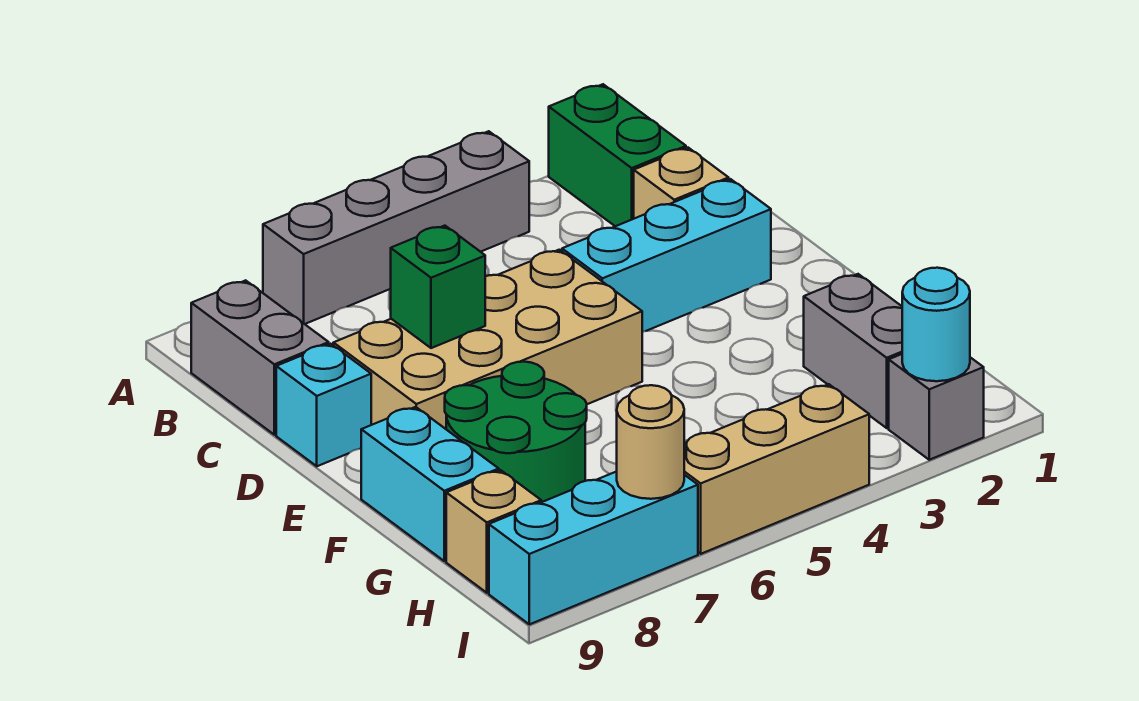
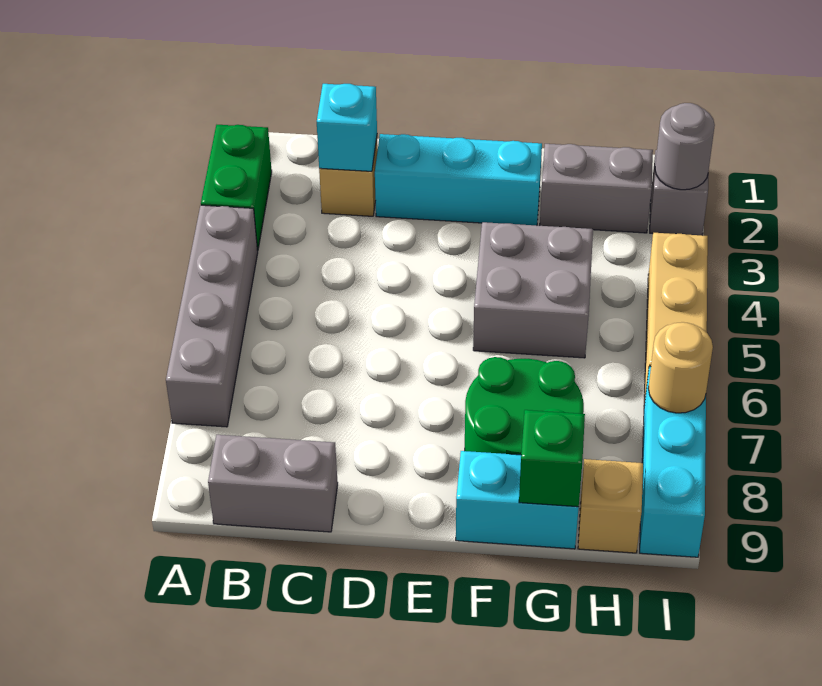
green 1x2 brick [549,84,686,226] -> green 1x2 brick turned to [201,125,272,250]
cyan 1x3 brick [562,179,771,332] -> cyan 1x3 brick turned to [375,134,542,225]
tan 2x4 brick [333,250,642,429] -> none
green 1x1 brick [391,226,485,348] -> green 1x1 brick moved to [519,410,585,507]
cyan 1x1 brick [276,344,371,466] -> cyan 1x1 brick moved to [317,84,377,171]
none -> grey 2x2 brick [473,222,593,358]
cyan 1x1 round brick [902,268,970,381] -> grey 1x1 round brick [655,103,715,190]

